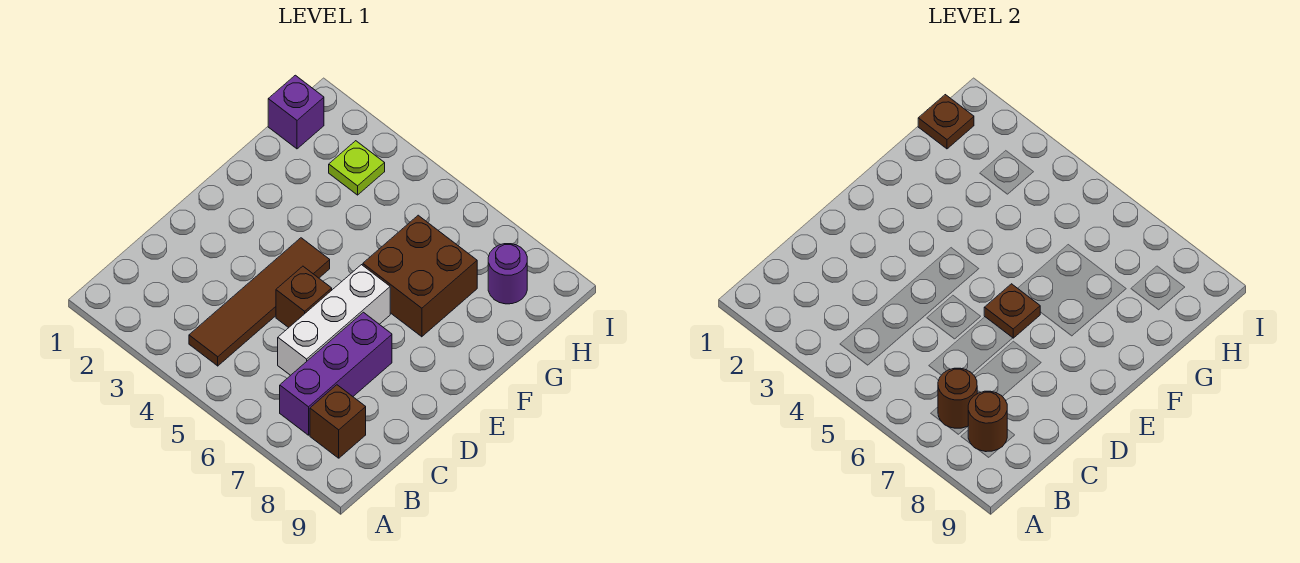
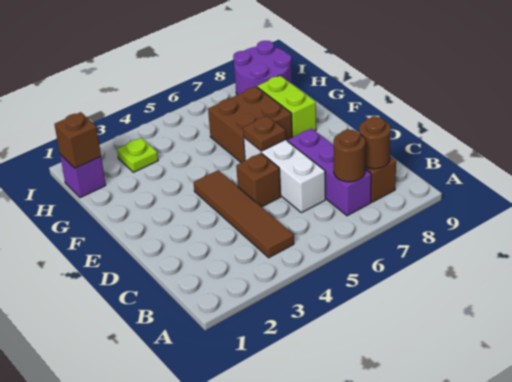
none -> lime 1x2 brick [257,75,316,137]
brown 1x1 plate [918,95,974,149] -> brown 1x1 brick [54,112,101,168]
purple 1x1 round brick [488,244,527,304] -> purple 2x2 round brick [233,41,292,95]

